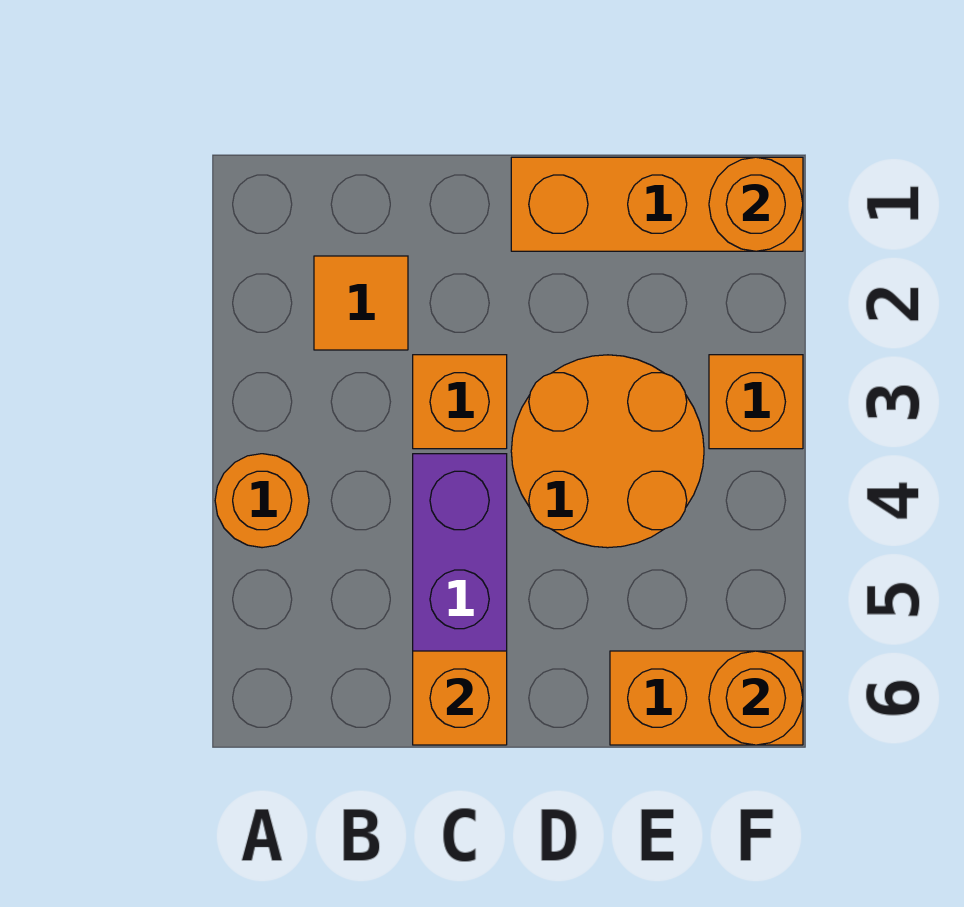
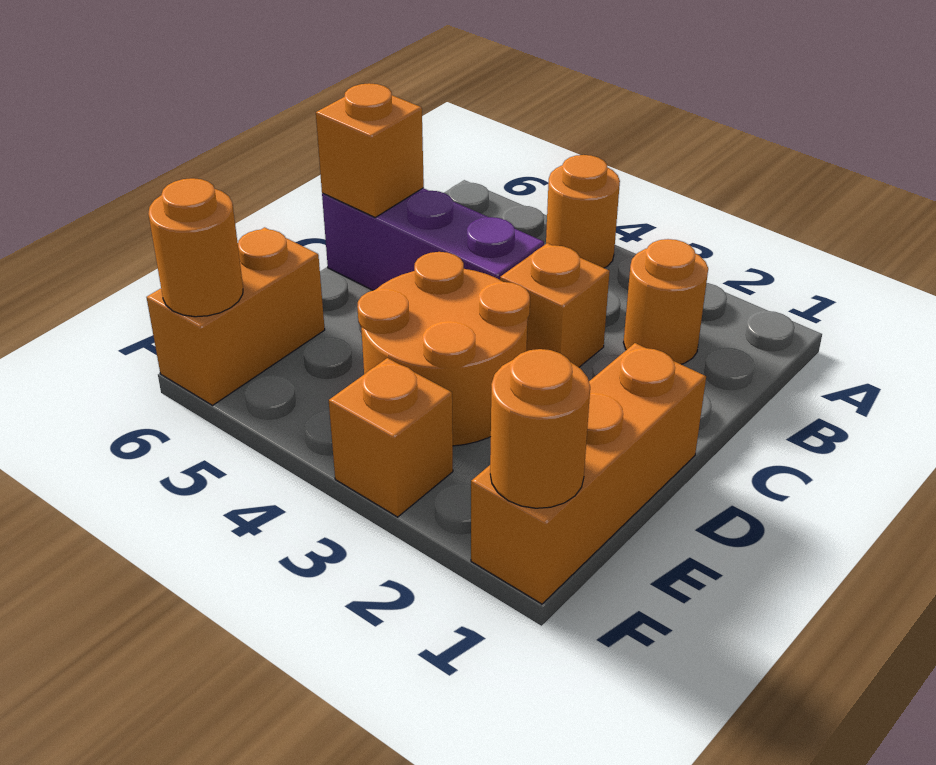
orange 1x1 tile [314,256,408,350] -> orange 1x1 round brick [623,239,708,364]

